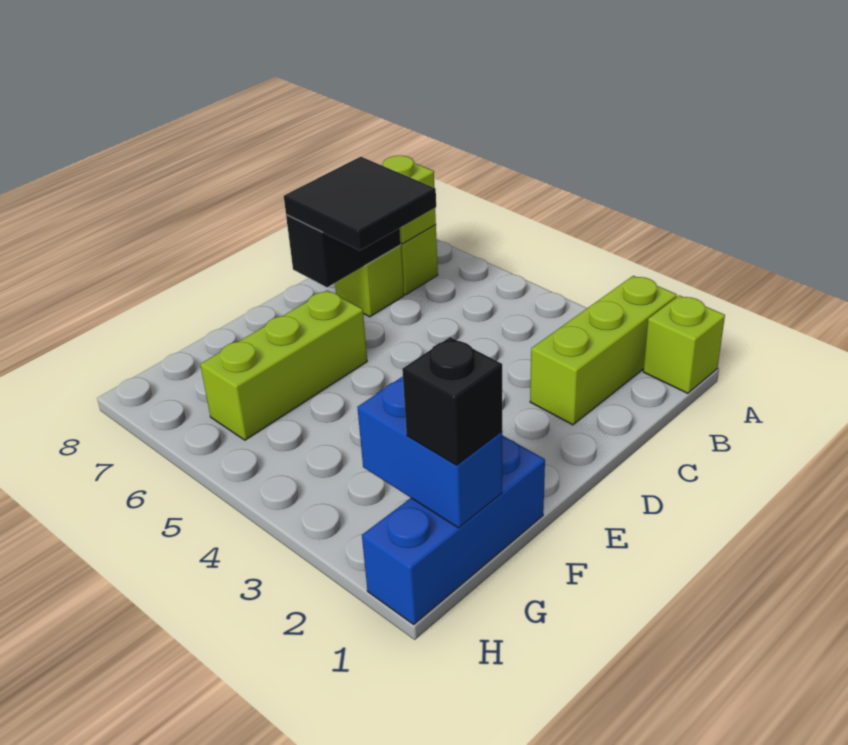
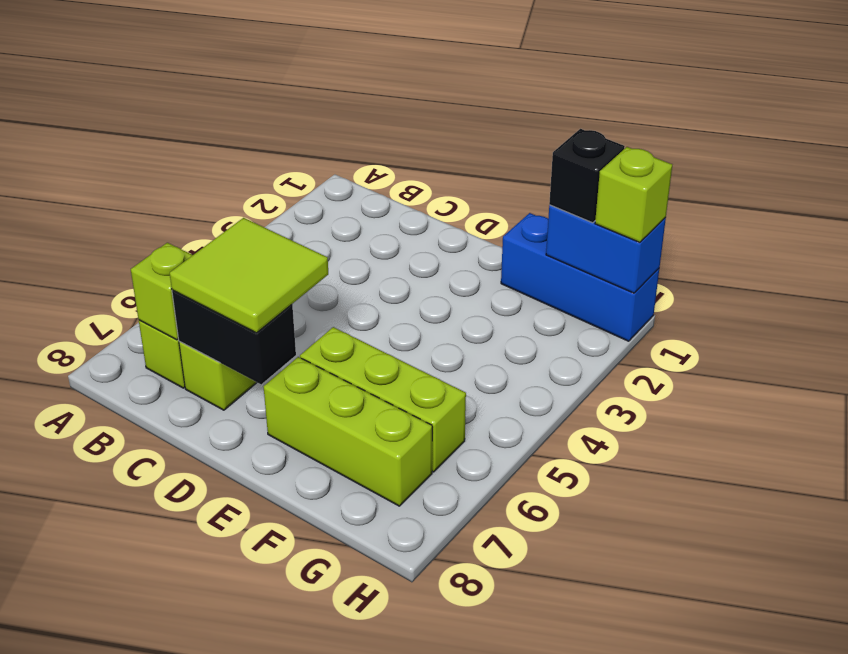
lime 1x1 brick [643,295,725,393] -> lime 1x1 brick moved to [595,147,672,242]
lime 1x3 brick [530,276,677,425] -> lime 1x3 brick moved to [263,357,432,506]
black 2x2 tile [284,157,436,250] -> lime 2x2 tile [170,218,328,333]
blue 1x2 brick [357,377,502,528] -> blue 1x2 brick turned to [546,205,666,293]

